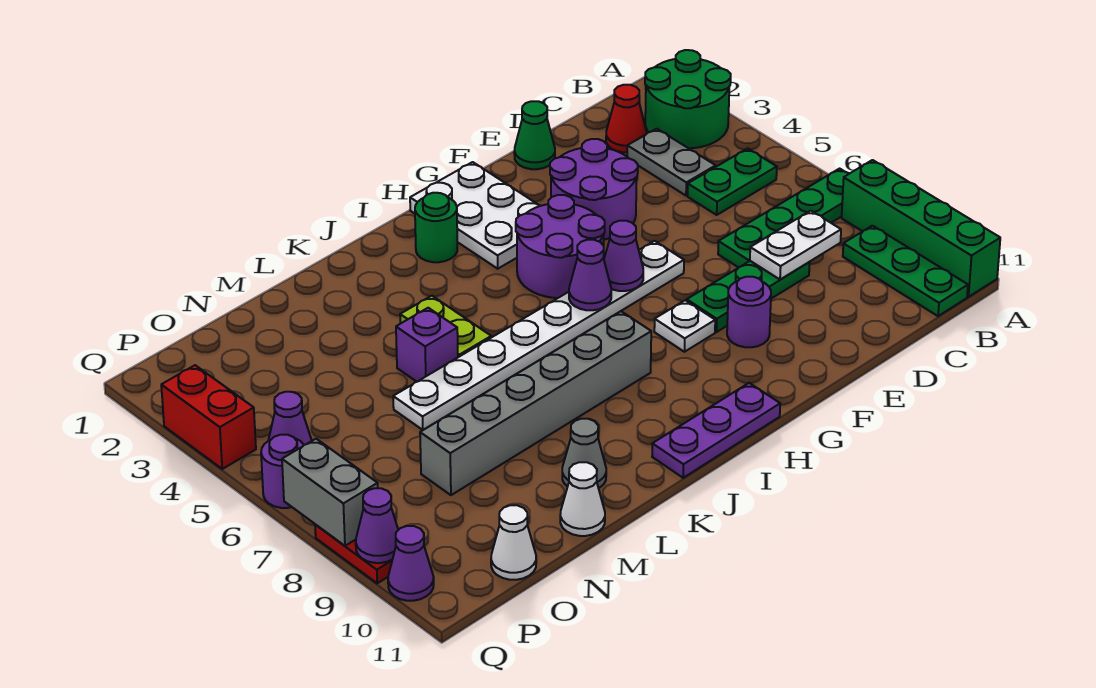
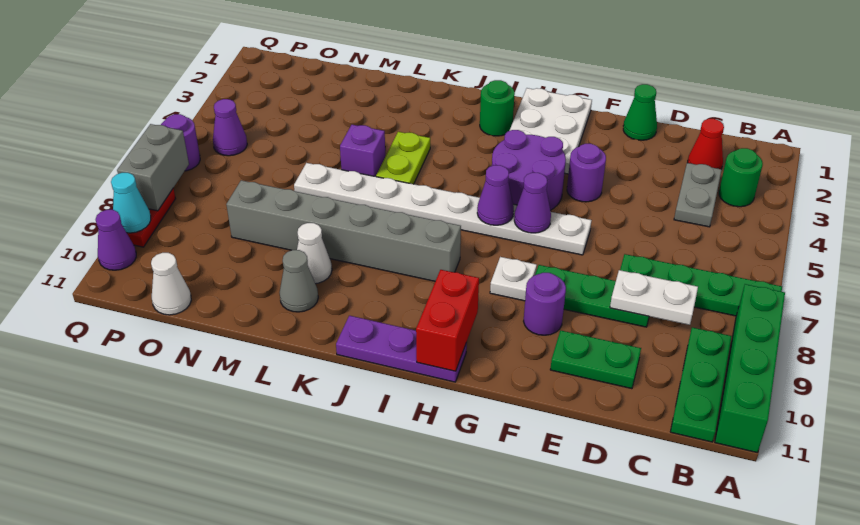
green 2x2 round brick [645,50,731,148] -> green 1x1 round brick [719,148,763,207]
green 1x2 plate [688,148,777,215] -> green 1x2 plate moved to [550,331,641,389]
purple 2x2 round brick [550,139,638,239] -> purple 1x1 round brick [567,144,606,202]
white 1x1 cone [560,462,605,536] -> white 1x1 cone moved to [297,223,332,284]
red 1x2 brick [161,365,256,469] -> red 1x2 brick moved to [416,270,479,371]
purple 1x1 cone [356,488,398,563] -> cyan 1x1 cone [111,173,151,233]

